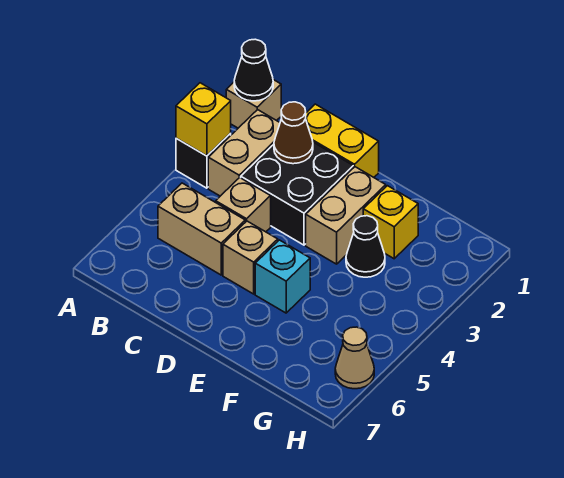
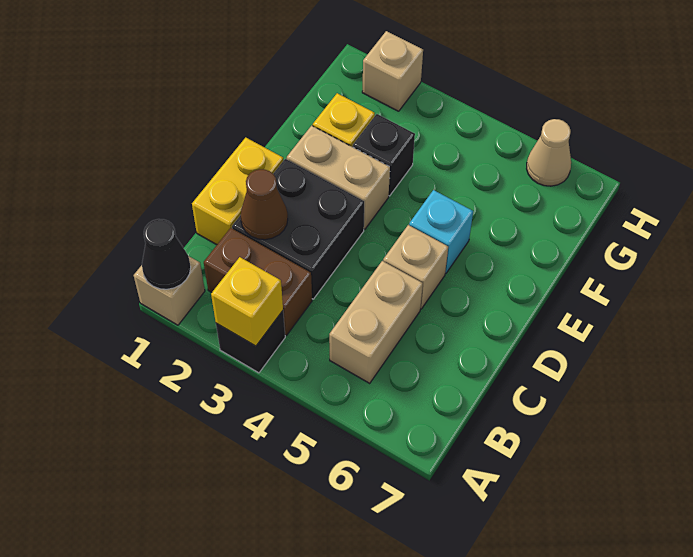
tan 1x2 brick [208,110,280,196] -> brown 1x2 brick [204,228,312,335]
tan 1x1 brick [216,178,271,232] -> tan 1x1 brick moved to [362,31,423,111]
black 1x1 cone [346,216,385,277] -> black 1x1 brick [353,114,415,196]

